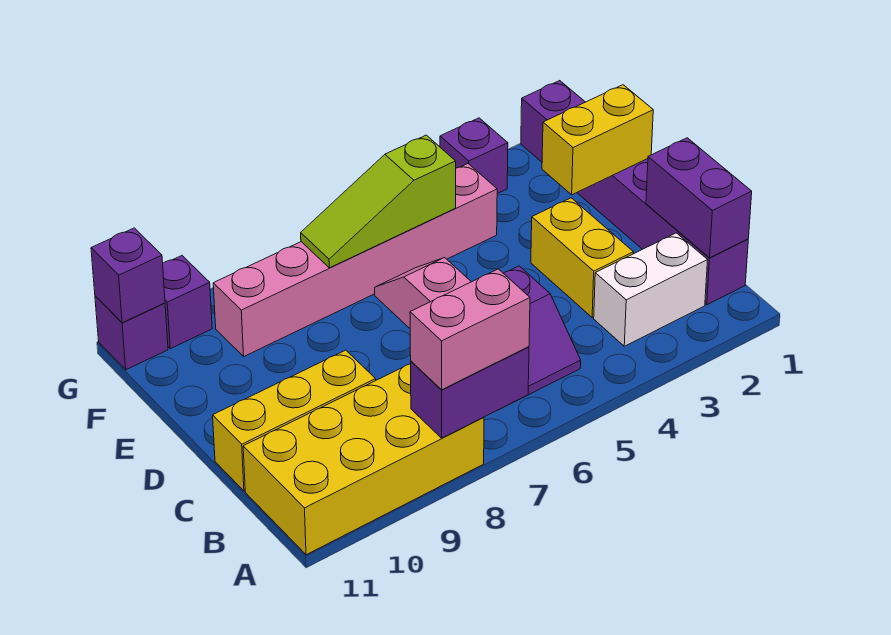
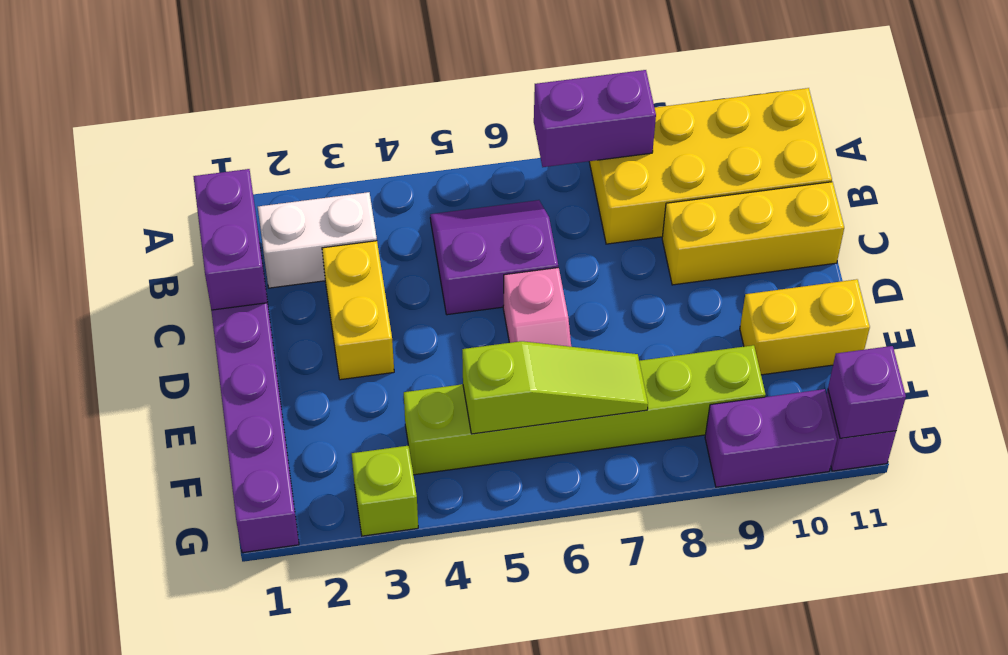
pink 1x2 brick [410,269,530,390] -> none
yellow 1x2 brick [542,85,653,195] -> yellow 1x2 brick moved to [740,279,870,375]
pink 1x6 brick [213,164,497,356] -> lime 1x6 brick [404,345,766,475]
purple 1x1 brick [440,118,508,194] -> lime 1x1 brick [352,445,418,536]
purple 1x1 brick [163,256,212,349] -> purple 1x2 brick [705,389,837,487]

